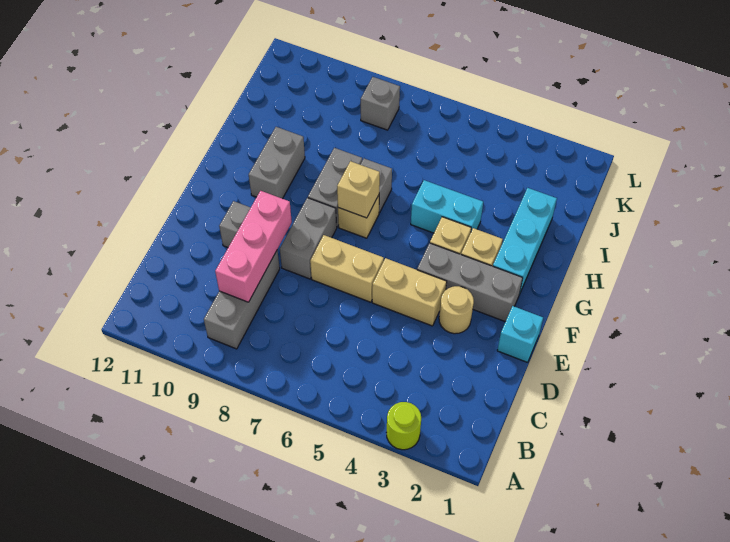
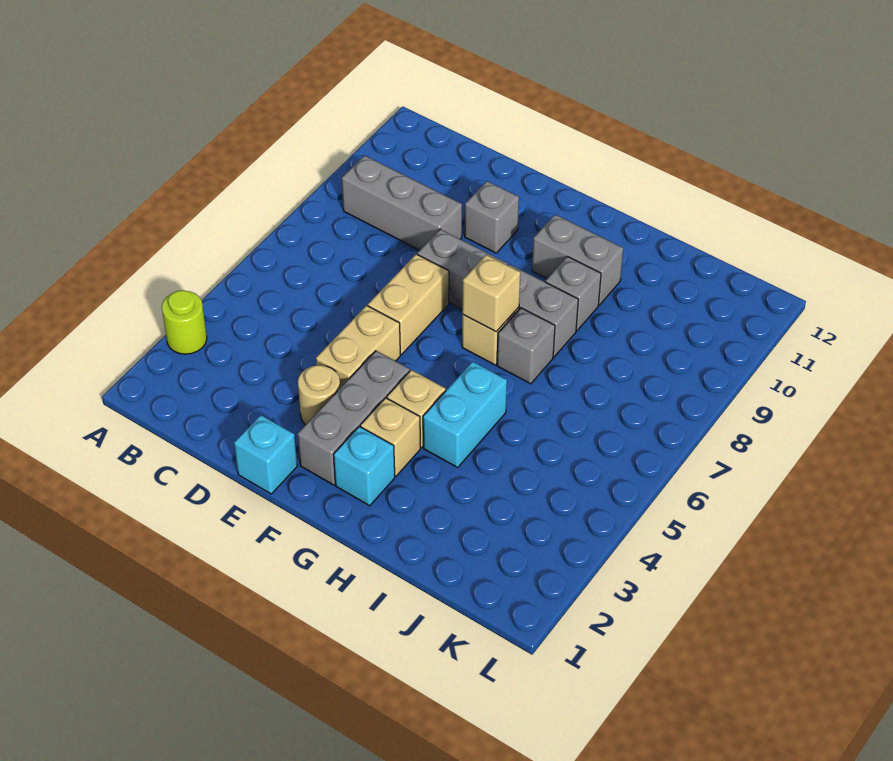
pink 1x3 brick [215,191,292,302] -> none
cyan 1x3 brick [493,188,557,294] -> cyan 1x1 brick [334,426,395,506]
grey 1x1 brick [361,77,400,130] -> grey 1x1 brick moved to [545,257,601,331]

